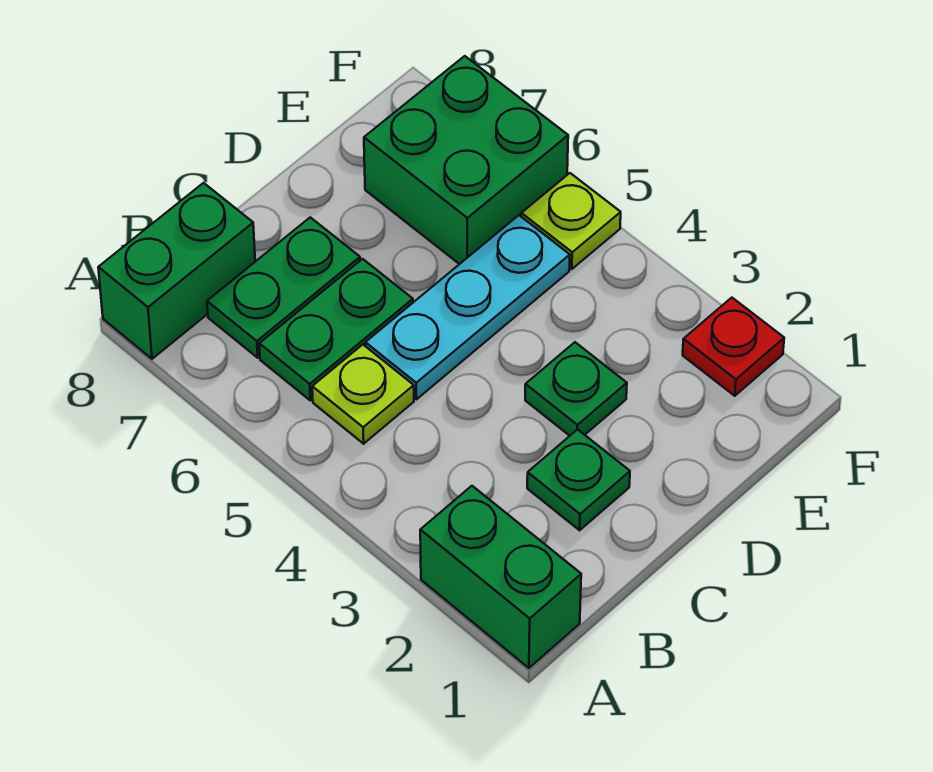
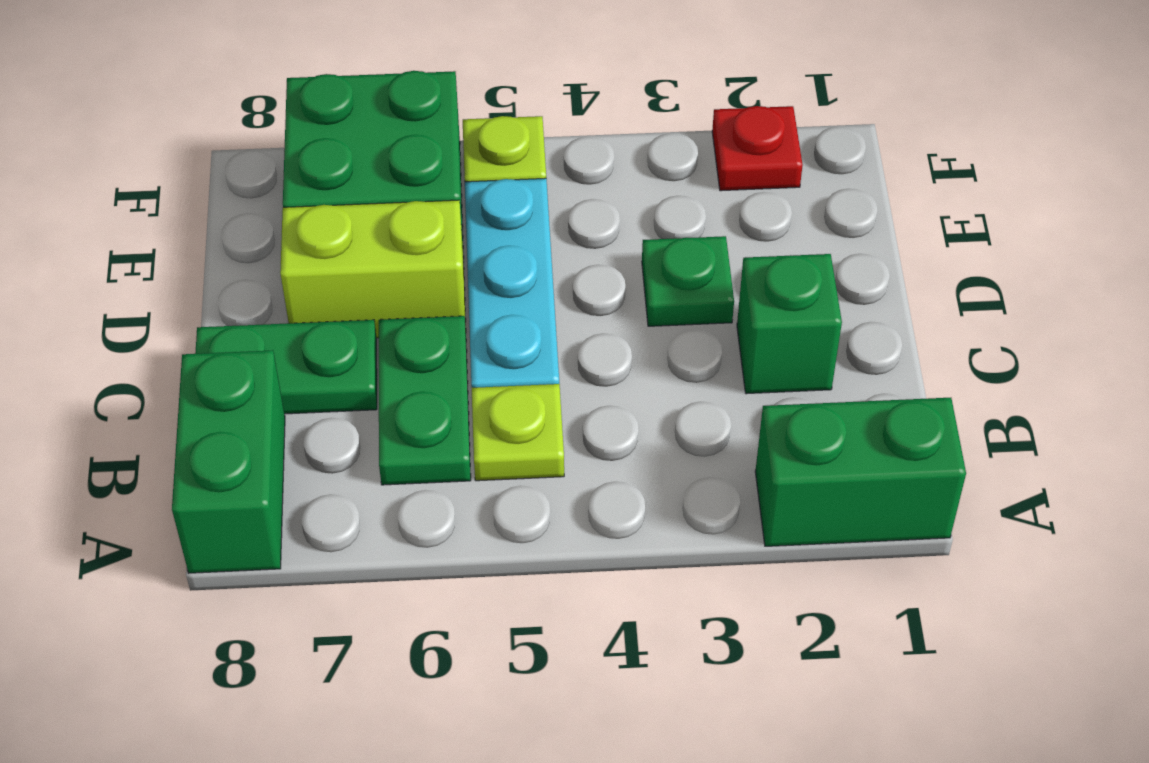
green 1x2 plate [207,217,360,358] -> green 1x2 plate turned to [195,320,377,414]
green 1x1 plate [527,429,630,530] -> green 1x1 brick [737,254,842,394]
none -> lime 1x2 brick [280,200,466,338]

